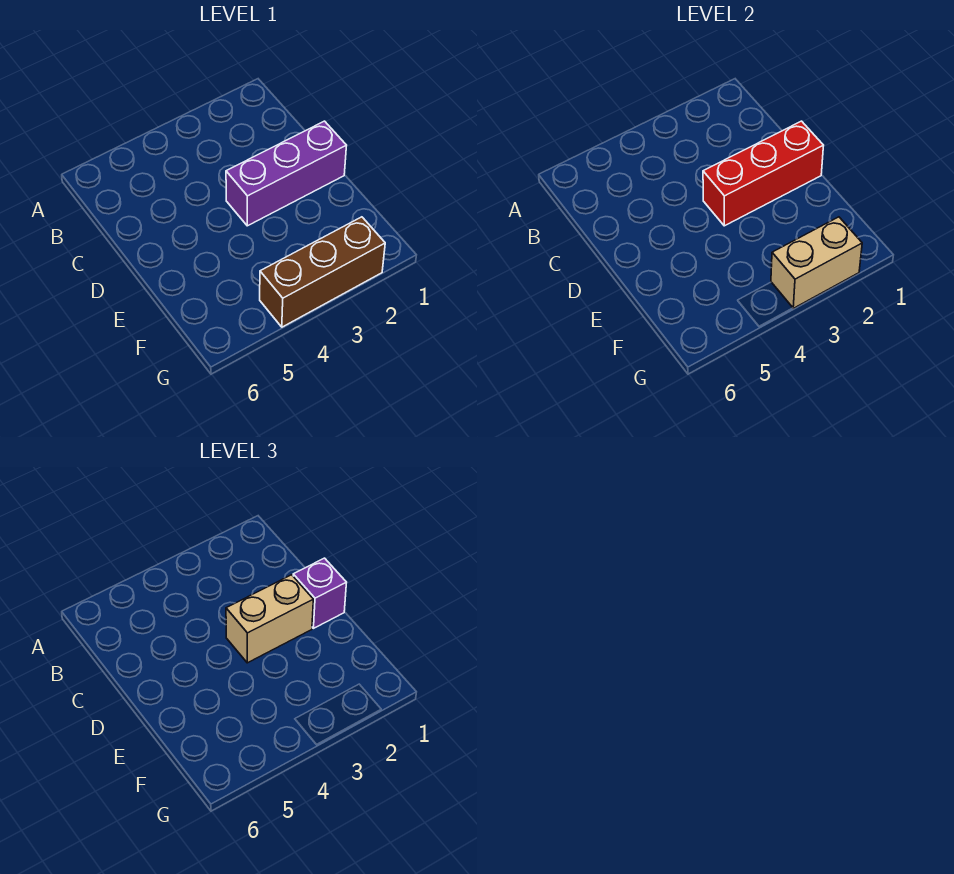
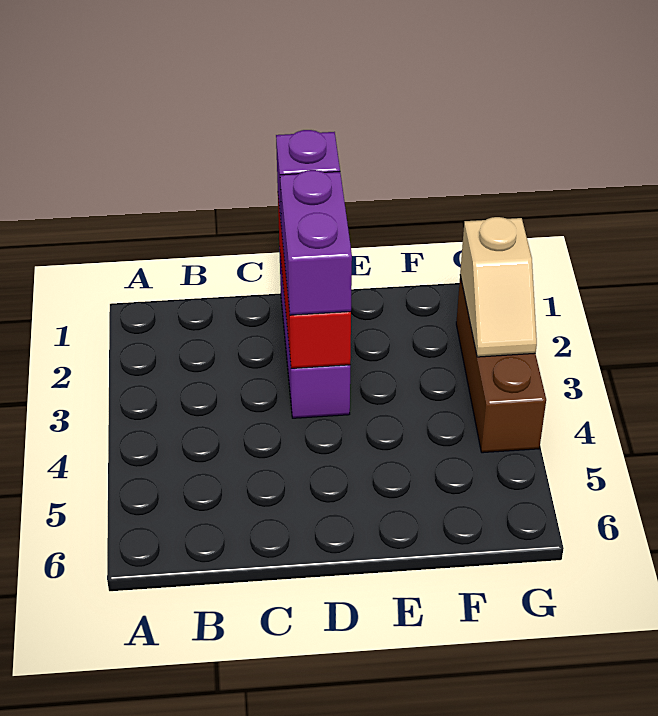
tan 1x2 brick [226,575,313,663] -> purple 1x2 brick [280,170,352,315]
tan 1x2 brick [771,217,862,308] -> tan 1x2 slope [460,217,537,357]

